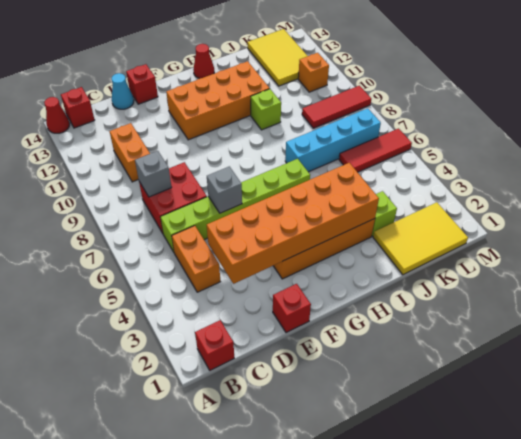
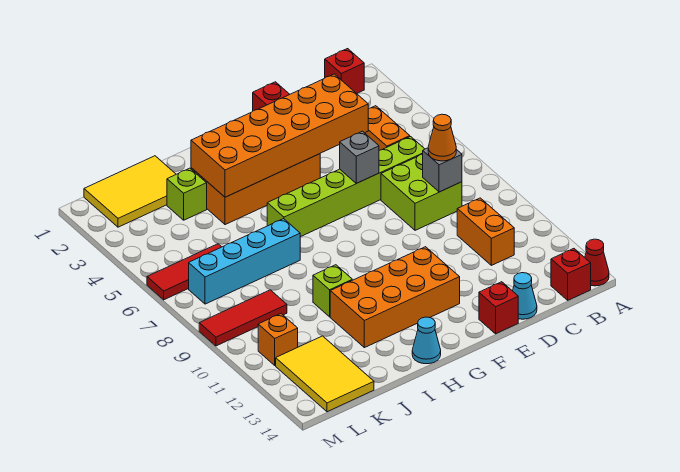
red 2x2 brick [139,162,207,233] -> lime 2x2 brick [381,154,462,230]
none -> orange 1x1 cone [428,114,456,161]
red 1x1 cone [193,44,214,79] -> cyan 1x1 cone [412,317,441,364]

